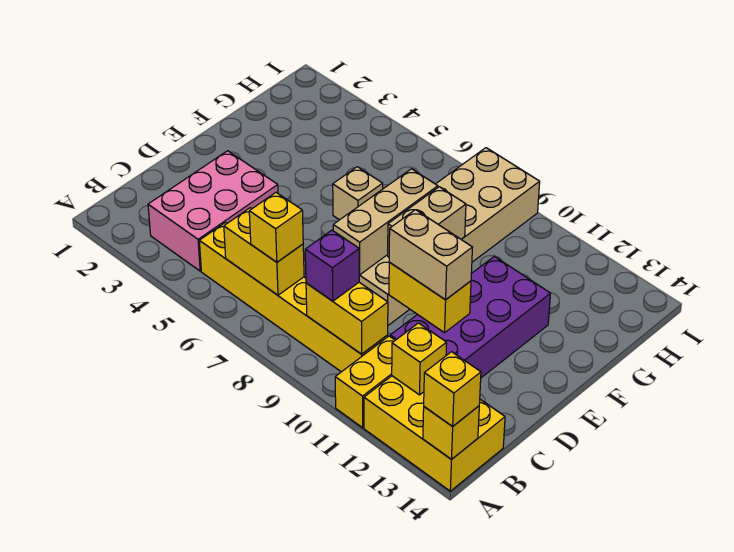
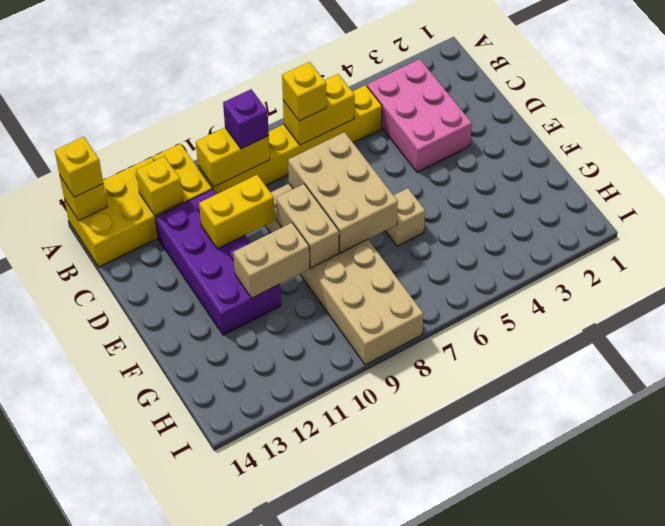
tan 1x3 brick [333,169,438,275] -> tan 2x3 brick [288,132,398,253]
tan 1x2 brick [389,210,472,300] -> tan 1x2 brick moved to [233,223,310,298]

